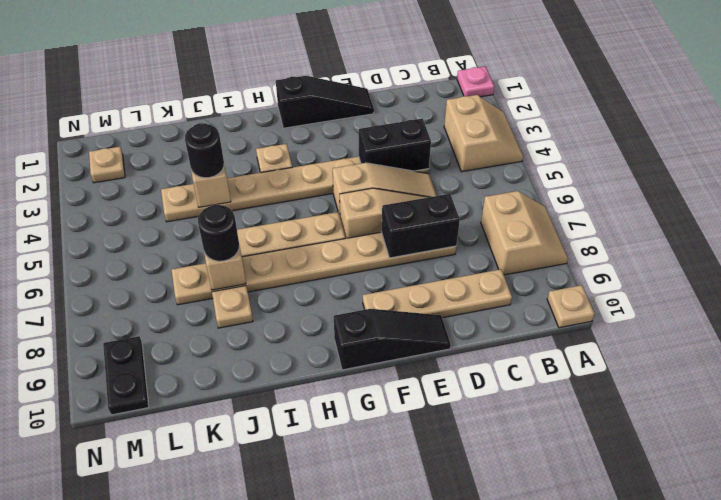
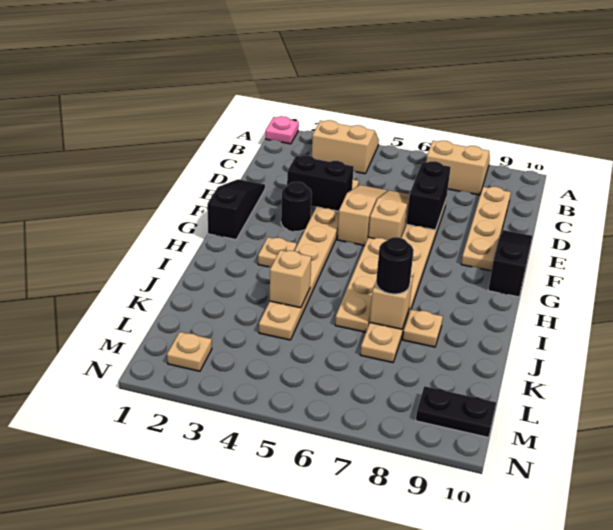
tan 1x1 plate [547,285,595,328] -> none
black 1x2 brick [359,119,431,171] -> black 1x2 brick turned to [287,155,354,211]
black 1x1 round brick [185,123,224,178] -> black 1x1 round brick moved to [281,182,312,231]

